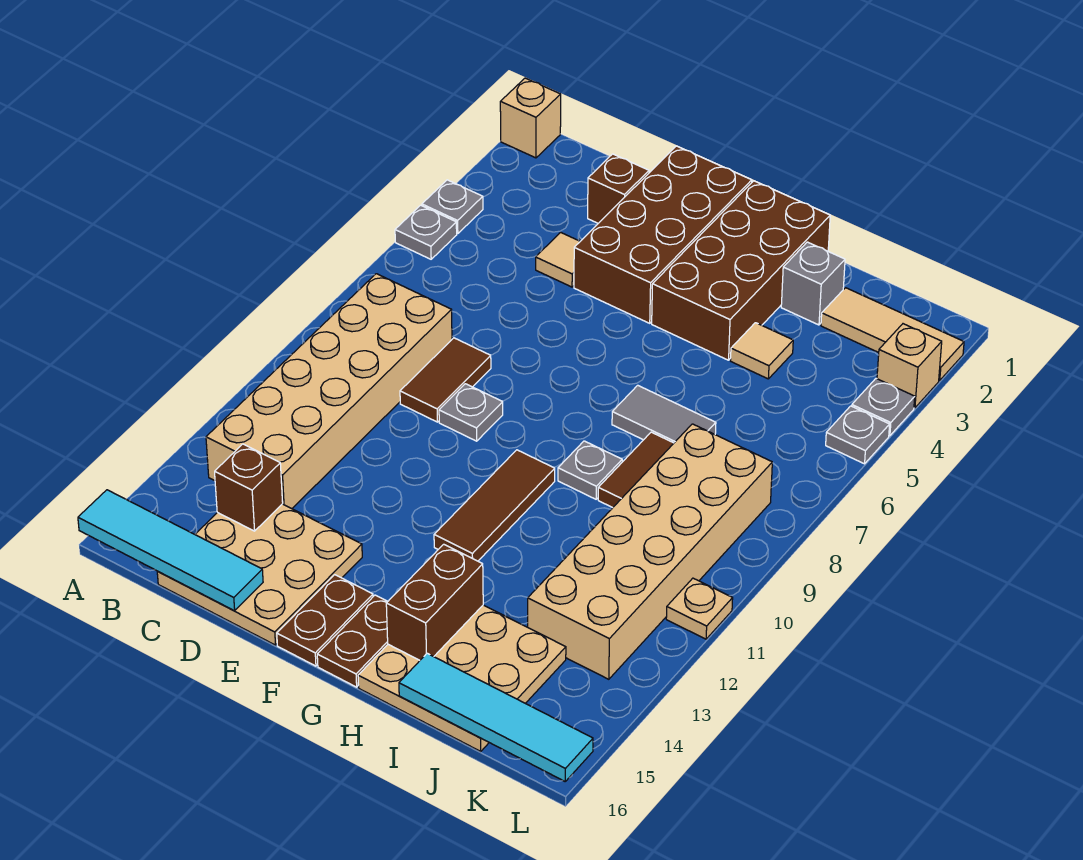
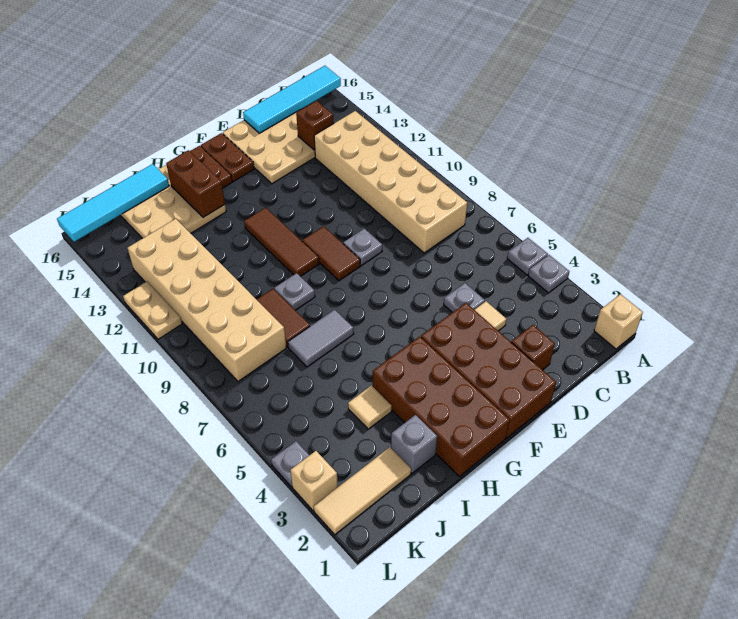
brown 1x2 tile [400,338,491,422] -> brown 1x2 tile moved to [302,226,360,280]
grey 1x1 plate [826,406,890,464] -> grey 1x1 plate moved to [444,283,485,312]
tan 1x1 plate [666,578,733,639] -> tan 1x2 plate [123,281,182,339]

